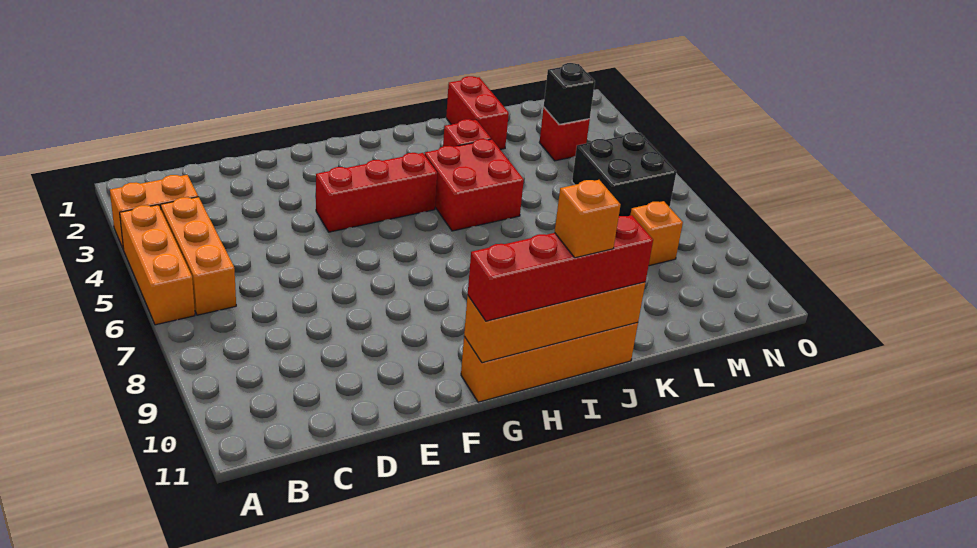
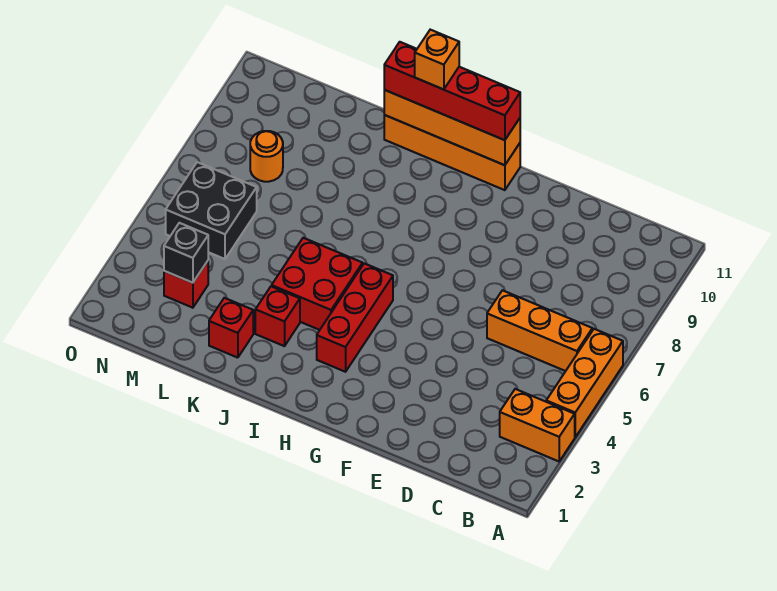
orange 1x3 brick [161,197,236,315] -> orange 1x3 brick turned to [487,290,592,371]
red 1x3 brick [316,153,437,232] -> red 1x3 brick turned to [317,263,393,372]
red 1x2 brick [446,76,509,149] -> red 1x1 brick [209,298,253,358]
orange 1x1 brick [631,201,683,266] -> orange 1x1 round brick [250,131,283,182]

